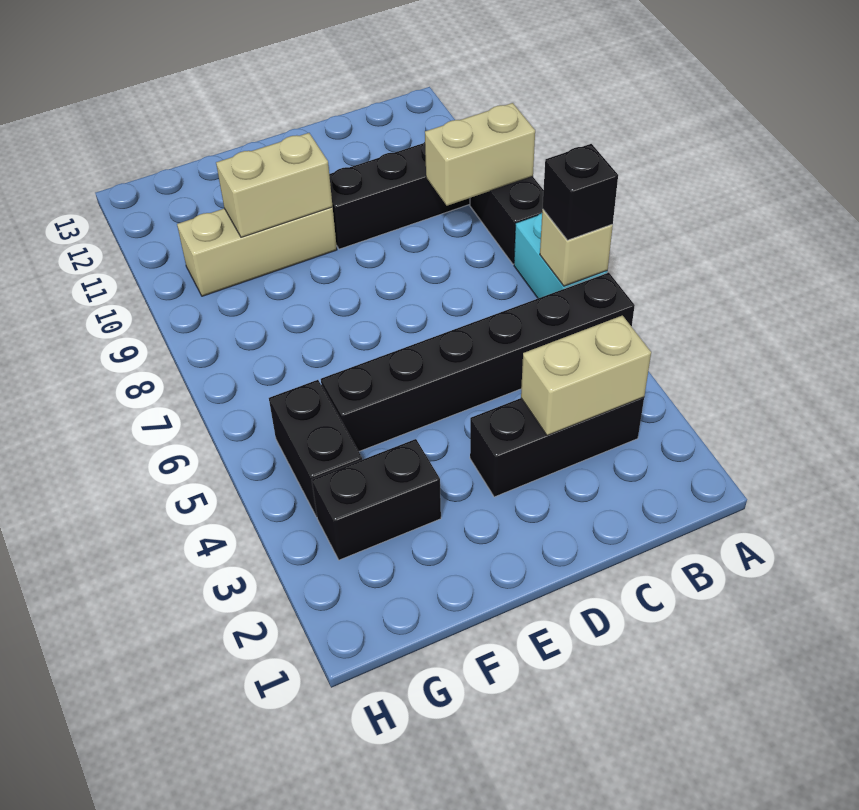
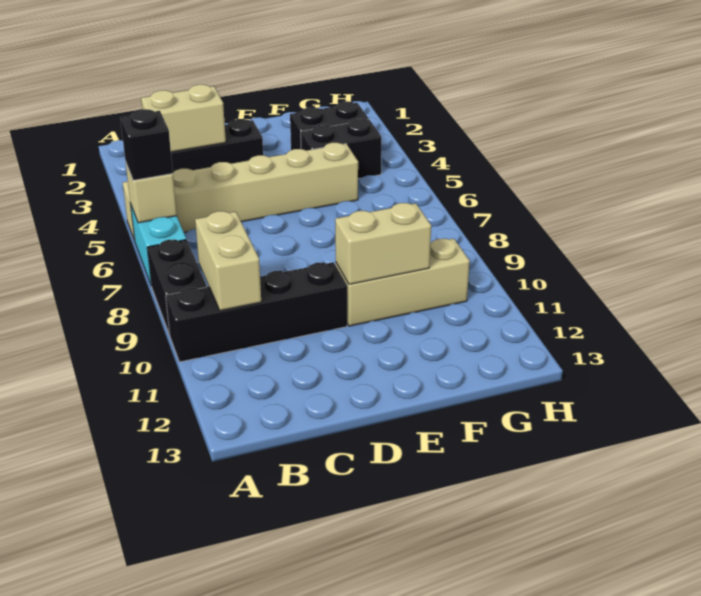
black 1x6 brick [321,272,635,451] -> tan 1x6 brick [123,143,358,241]
tan 1x2 brick [425,103,535,206] -> tan 1x2 brick turned to [195,211,261,311]
black 1x2 brick [269,380,362,517] -> black 1x2 brick turned to [301,118,381,179]

